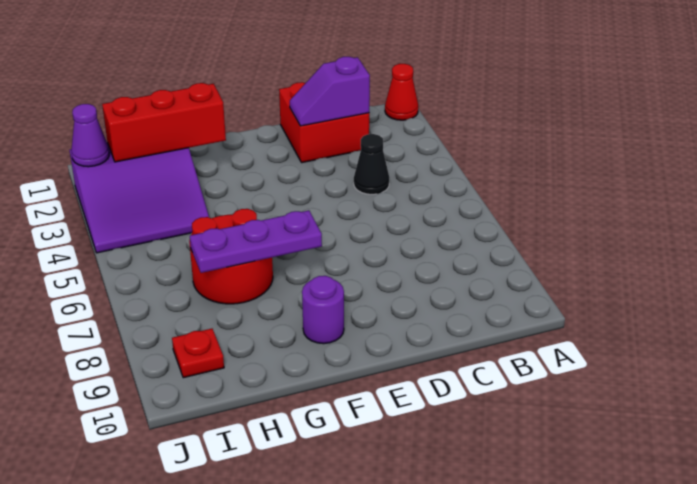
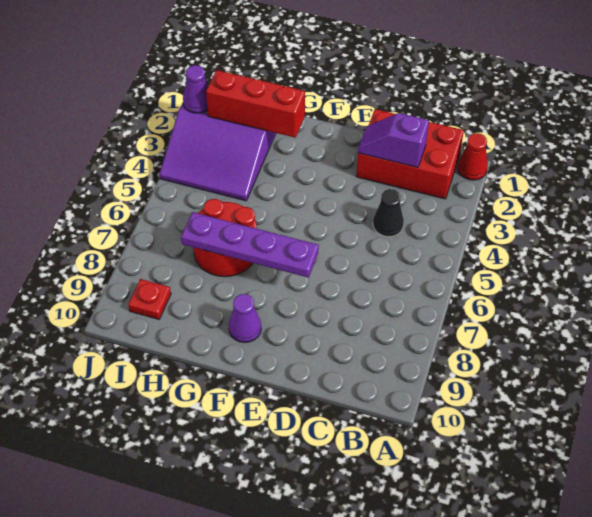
red 2x2 brick [279,82,369,163] -> red 2x3 brick [356,109,464,199]
purple 1x3 plate [190,210,322,273] -> purple 1x4 plate [181,212,319,278]
purple 1x1 round brick [302,276,344,344] -> purple 1x1 cone [229,294,261,342]

